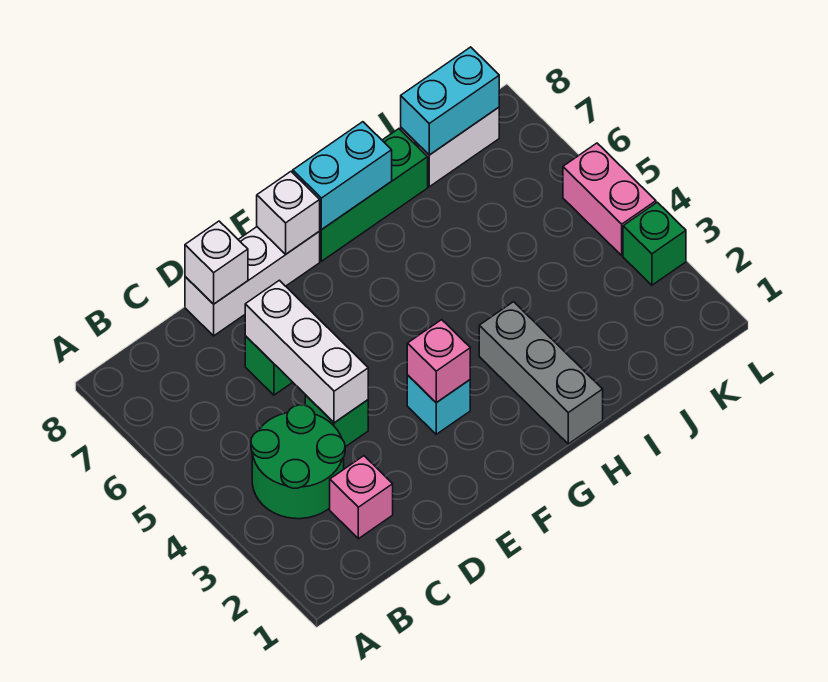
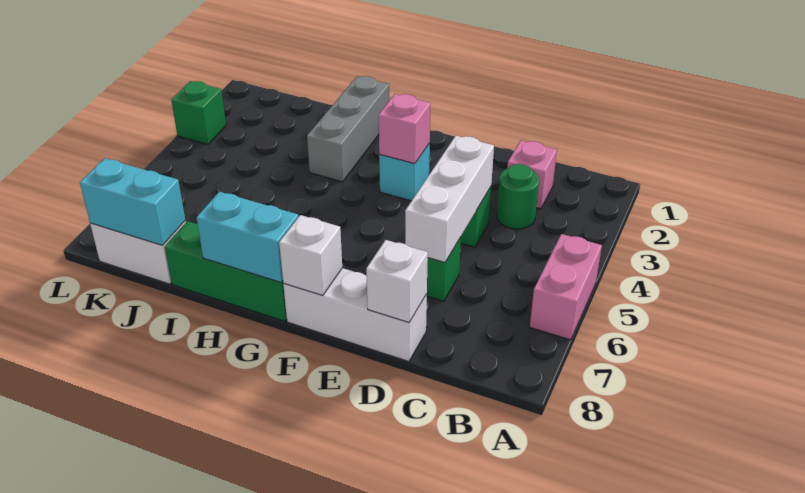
green 2x2 round brick [251,405,345,519] -> green 1x1 round brick [497,164,539,229]
pink 1x2 brick [563,143,656,255] -> pink 1x2 brick moved to [530,234,602,340]

